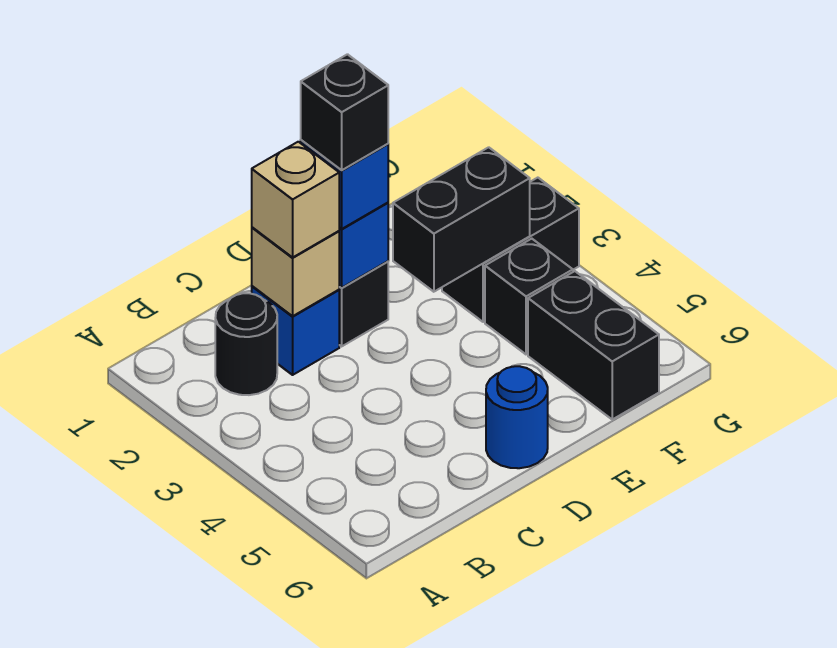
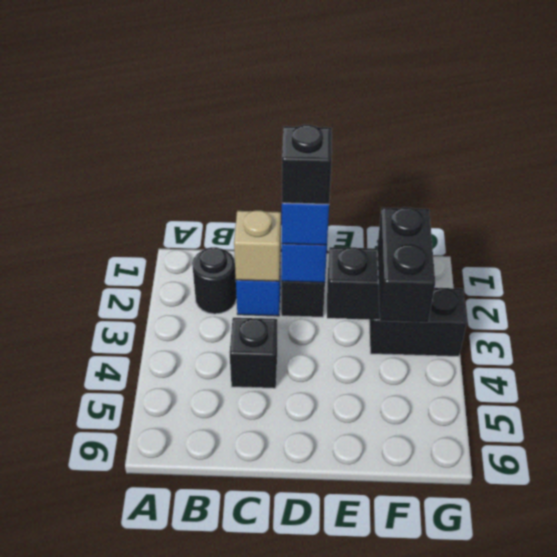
tan 1x1 brick [252,142,339,257] -> none
blue 1x1 round brick [486,366,548,468] -> none
black 1x1 brick [485,239,573,354] -> black 1x1 brick moved to [230,318,277,388]
black 1x2 brick [528,271,659,419] -> black 1x2 brick moved to [377,207,435,322]

